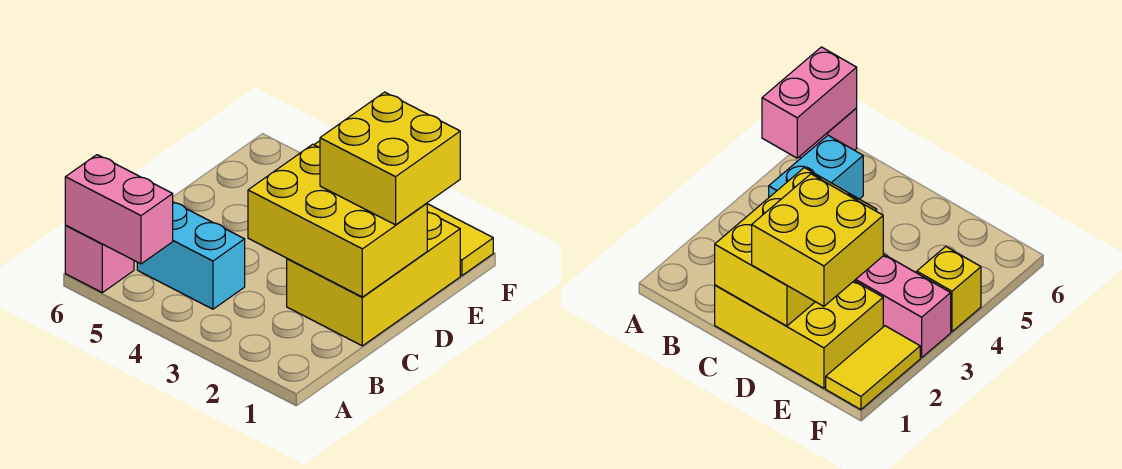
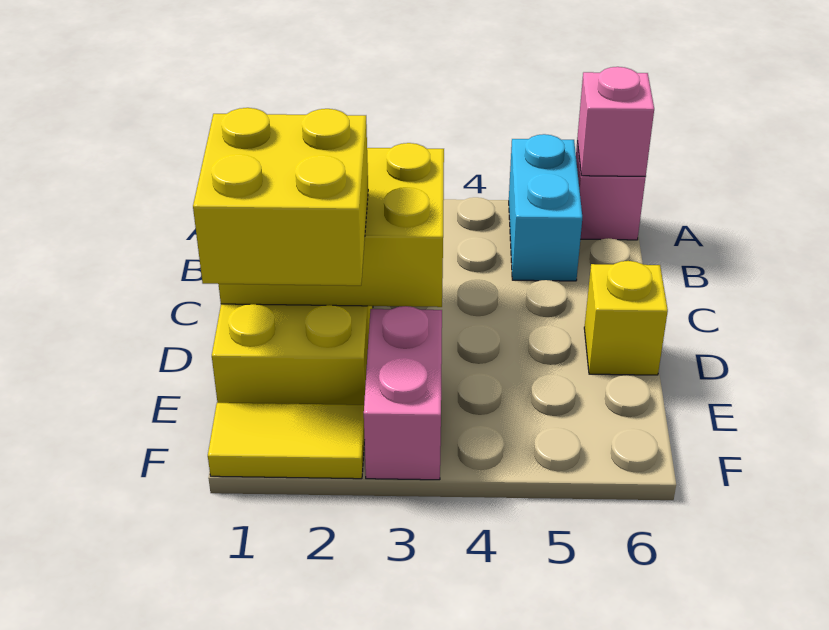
pink 1x2 brick [65,155,173,264] -> pink 1x1 brick [577,67,654,176]
cyan 1x2 brick [137,202,245,309] -> cyan 1x2 brick turned to [509,134,582,281]
yellow 1x1 brick [917,247,981,332] -> yellow 1x1 brick moved to [584,261,668,375]

